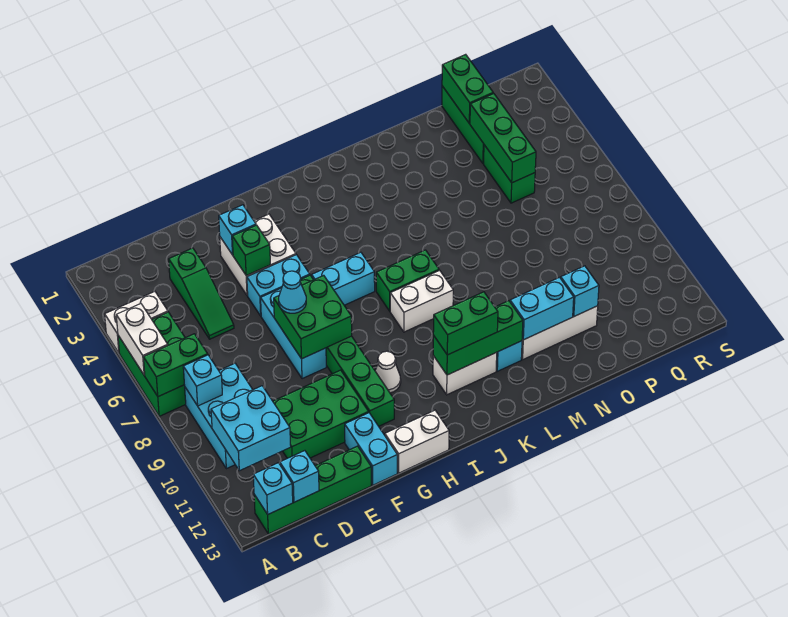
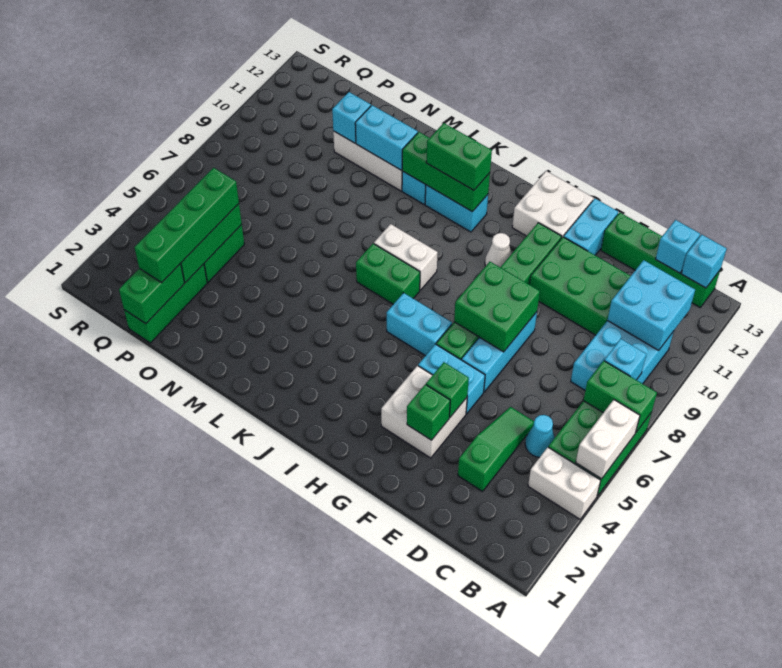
cyan 1x1 brick [219,205,256,255] -> green 1x1 brick [407,384,450,440]
cyan 1x1 cone [279,271,306,313] -> cyan 1x1 cone moved to [525,415,555,457]
white 1x2 brick [385,410,449,473] -> white 2x2 brick [512,171,594,238]
white 1x2 brick [433,353,497,395] -> cyan 1x2 brick [425,185,488,232]
none -> green 1x4 brick [134,168,239,283]

